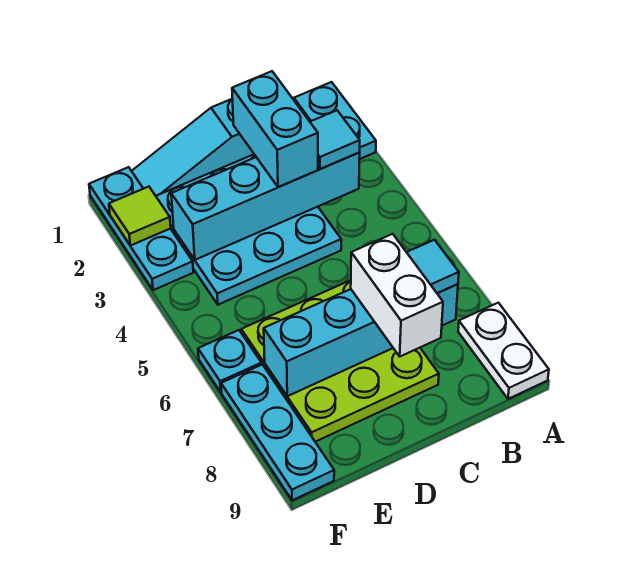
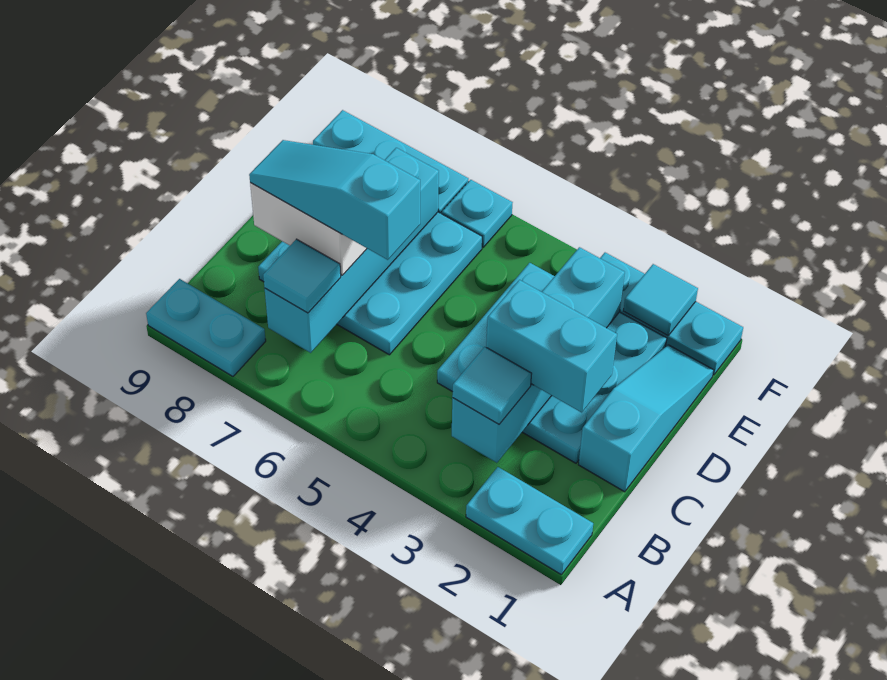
white 1x2 plate [458,303,549,399] -> cyan 1x2 plate [146,279,266,376]
lime 3x3 plate [241,280,439,442] -> cyan 3x3 plate [258,212,482,355]
none -> cyan 1x3 slope [249,140,420,260]
lime 1x1 tile [109,187,171,246] -> cyan 1x1 tile [623,264,698,335]

